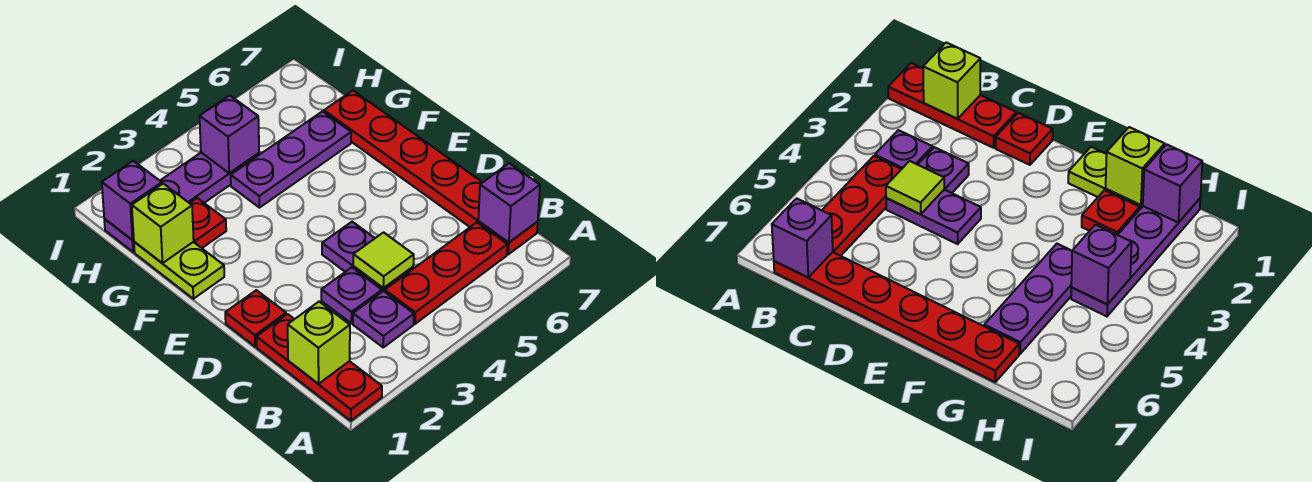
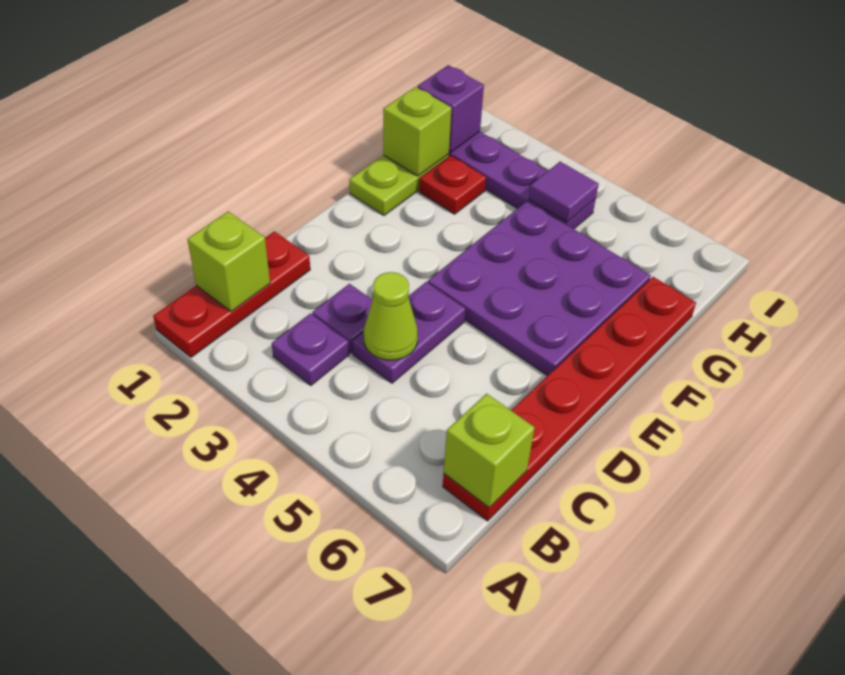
red 1x3 plate [385,223,507,324] -> none
purple 1x1 brick [478,163,540,243] -> lime 1x1 brick [444,394,535,508]
lime 1x1 tile [353,232,414,288] -> lime 1x1 cone [364,272,418,360]
red 1x1 plate [225,290,286,347] -> none
purple 1x3 plate [231,111,351,208] -> purple 3x3 plate [428,201,651,376]
purple 1x1 brick [200,95,259,173] -> purple 1x1 tile [529,162,599,222]

